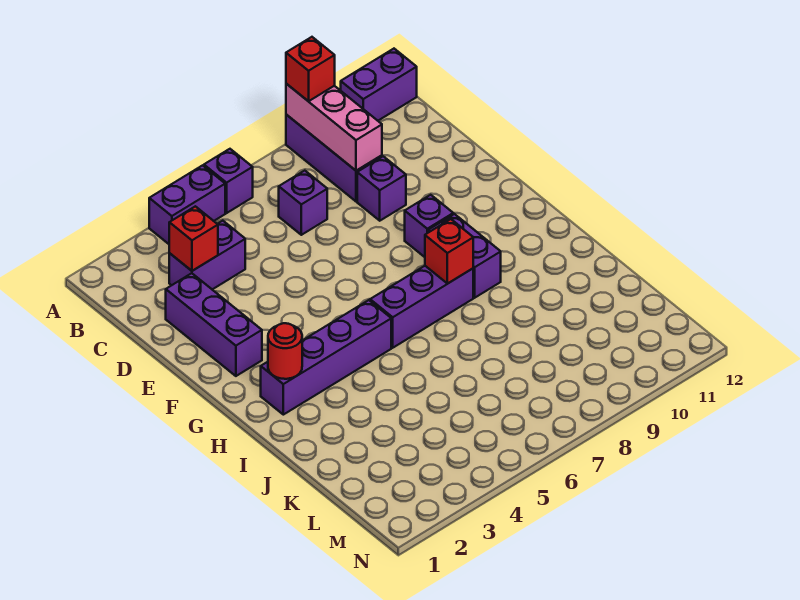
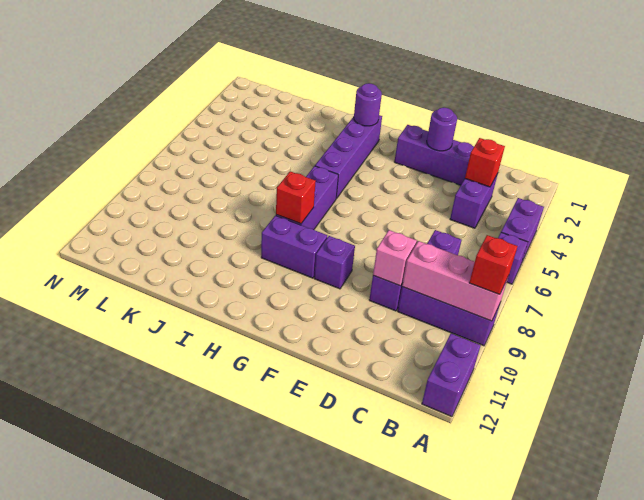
none -> pink 1x1 brick [373,230,417,286]
none -> purple 1x1 round brick [427,108,457,151]
red 1x1 round brick [268,323,302,379] -> purple 1x1 round brick [354,83,382,126]

